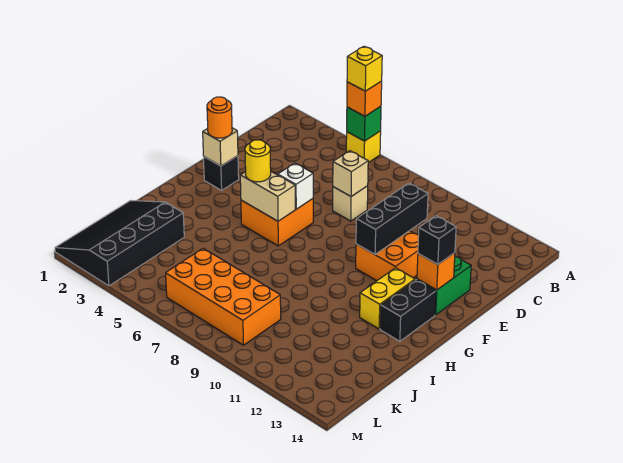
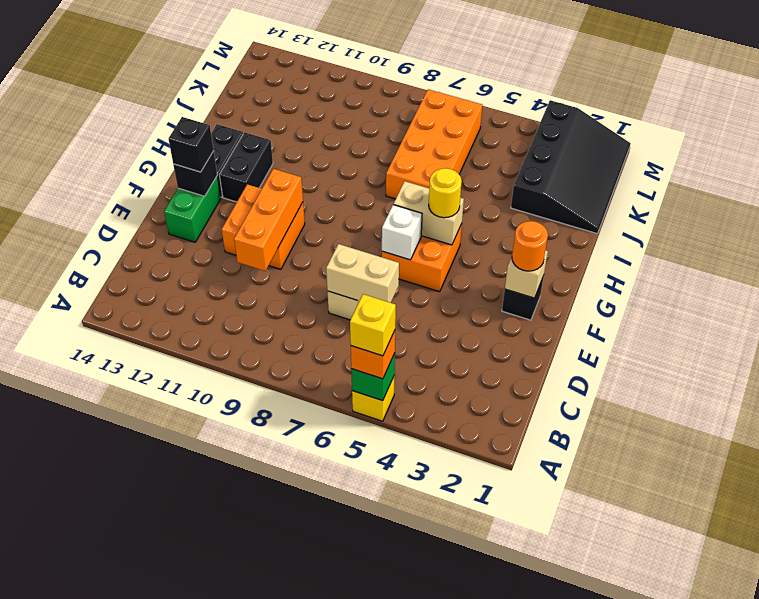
tan 1x1 brick [333,151,368,196] -> tan 1x2 brick [326,244,399,303]
black 1x3 brick [356,183,428,254] -> orange 1x3 brick [234,169,303,271]
orange 1x1 brick [417,253,455,290] -> black 1x1 brick [173,151,217,196]
yellow 1x2 brick [360,268,415,329] -> black 1x2 brick [220,132,273,202]
orange 2x4 brick [166,248,281,345] -> orange 2x4 brick turned to [386,89,482,199]

